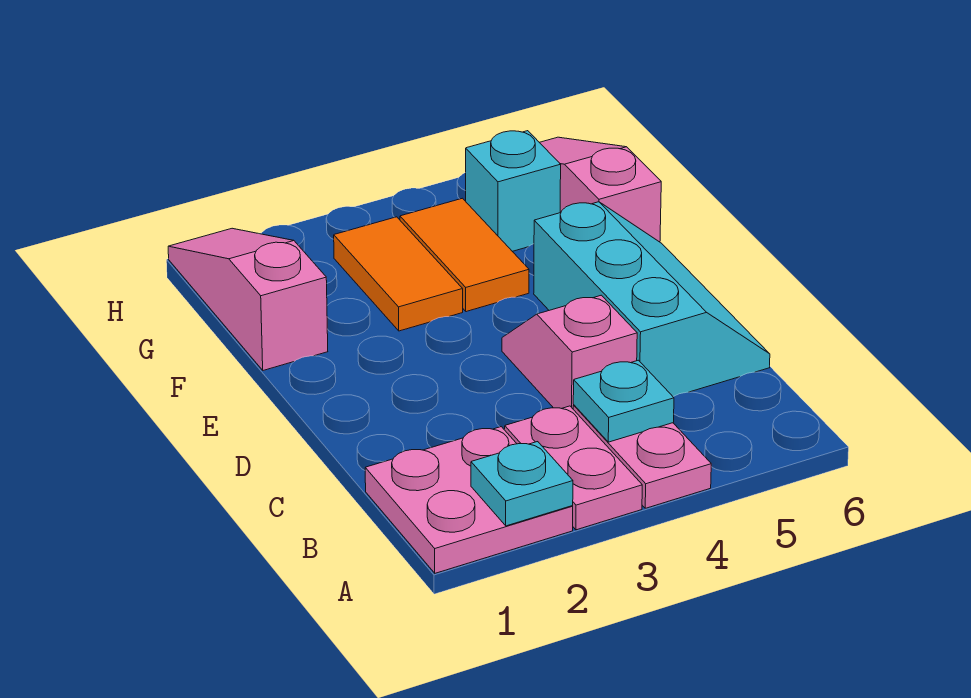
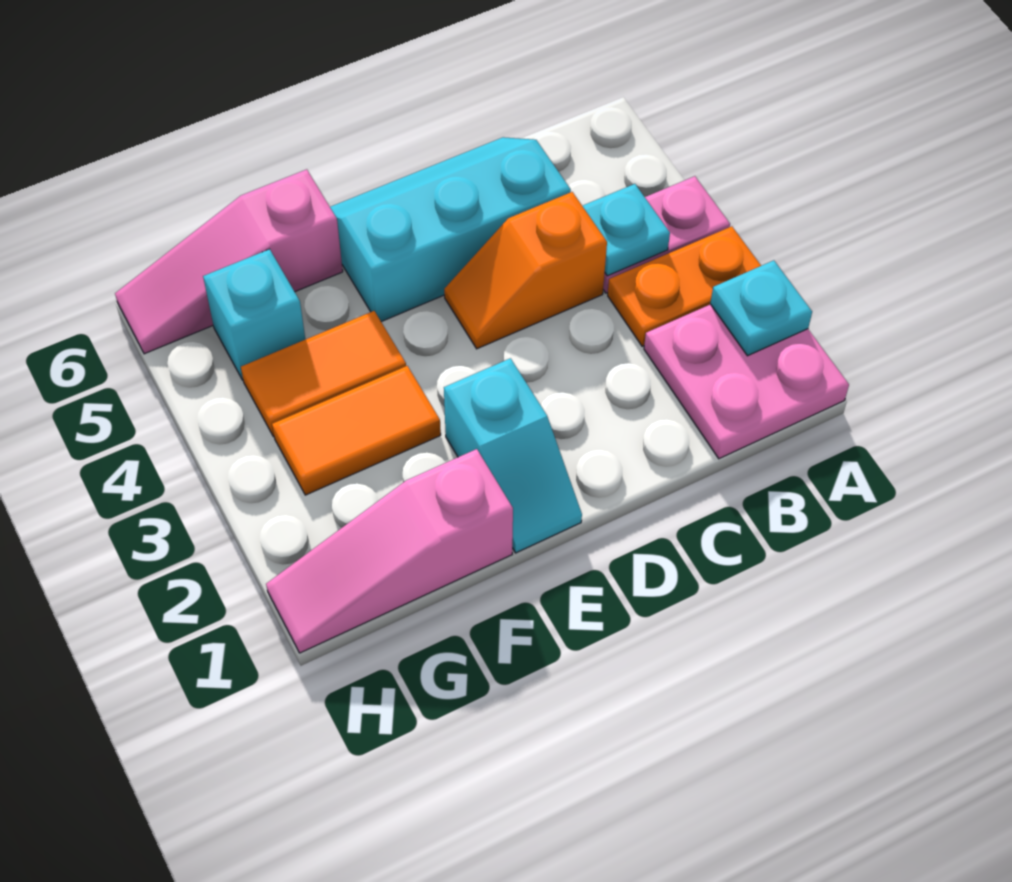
pink 1x2 plate [505,406,642,530] -> orange 1x2 plate [608,226,761,346]
pink 1x2 slope [502,295,637,409] -> orange 1x2 slope [444,192,607,349]
none -> cyan 1x2 slope [444,358,582,553]

